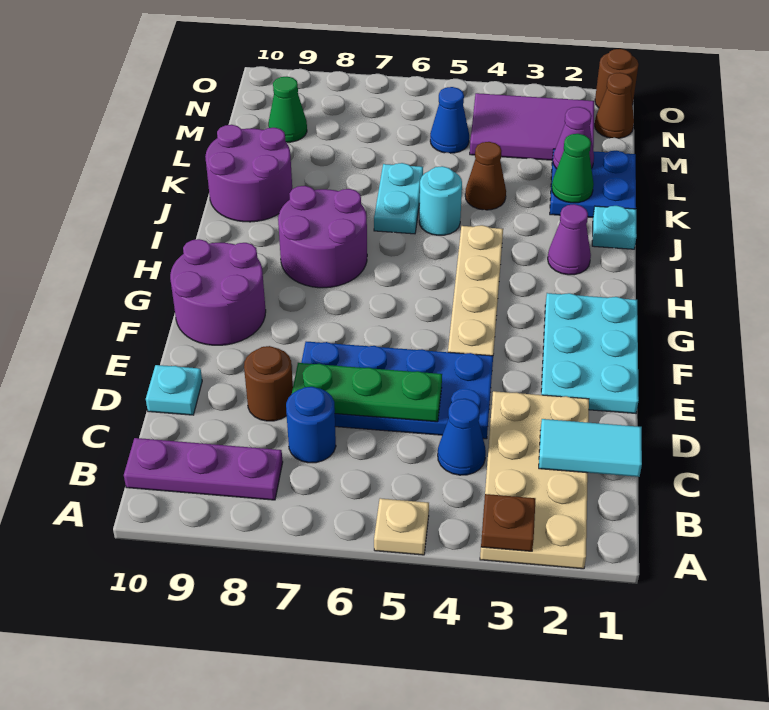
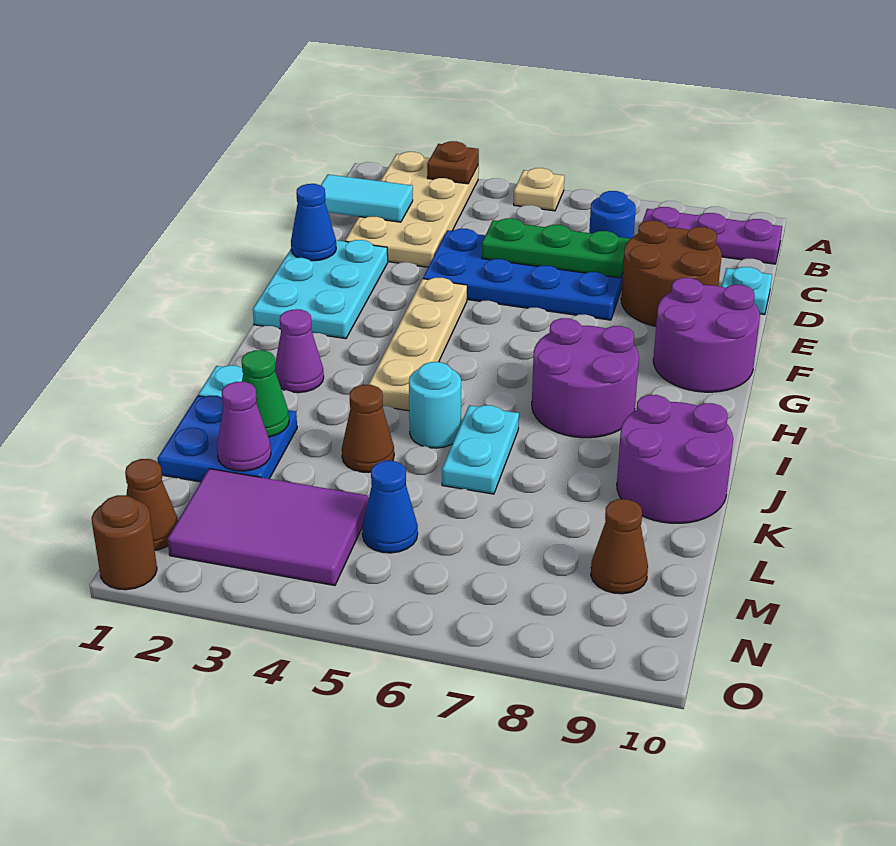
blue 1x1 cone [438,399,486,475] -> blue 1x1 cone moved to [291,184,336,261]
brown 1x1 round brick [244,346,293,421] -> brown 2x2 round brick [621,221,722,326]
green 1x1 cone [268,76,307,142] -> brown 1x1 cone [591,499,648,594]

